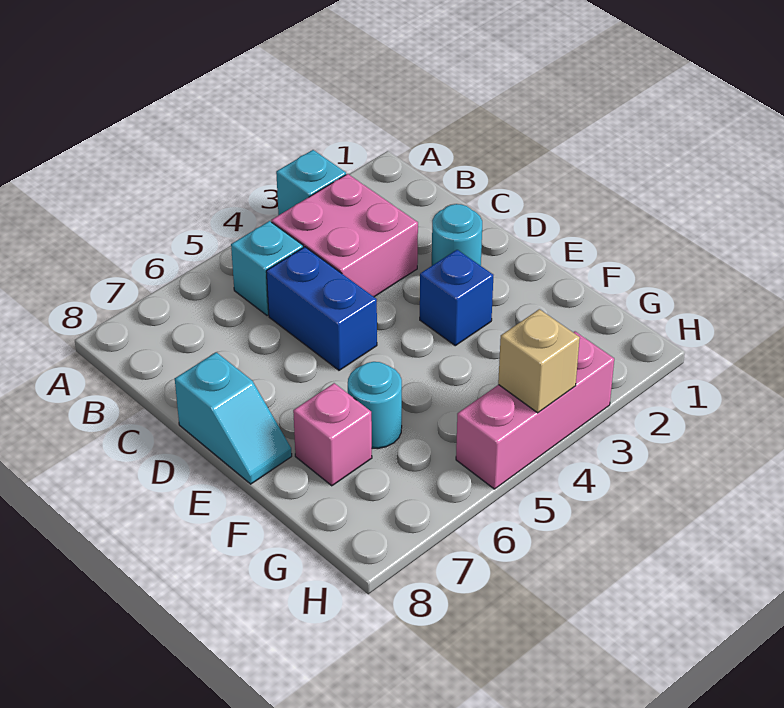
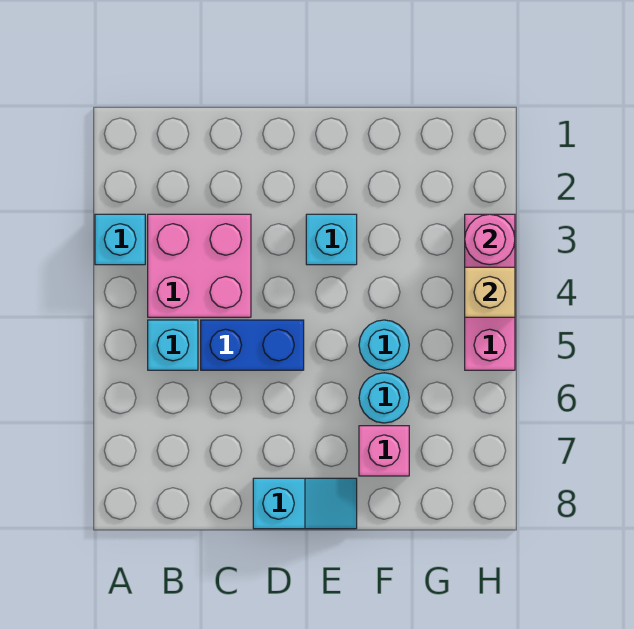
cyan 1x1 round brick [432,204,482,266] -> cyan 1x1 round brick moved to [359,320,409,370]
blue 1x1 brick [420,250,493,346] -> cyan 1x1 brick [306,214,357,265]
none -> pink 1x1 round brick [465,214,515,265]

